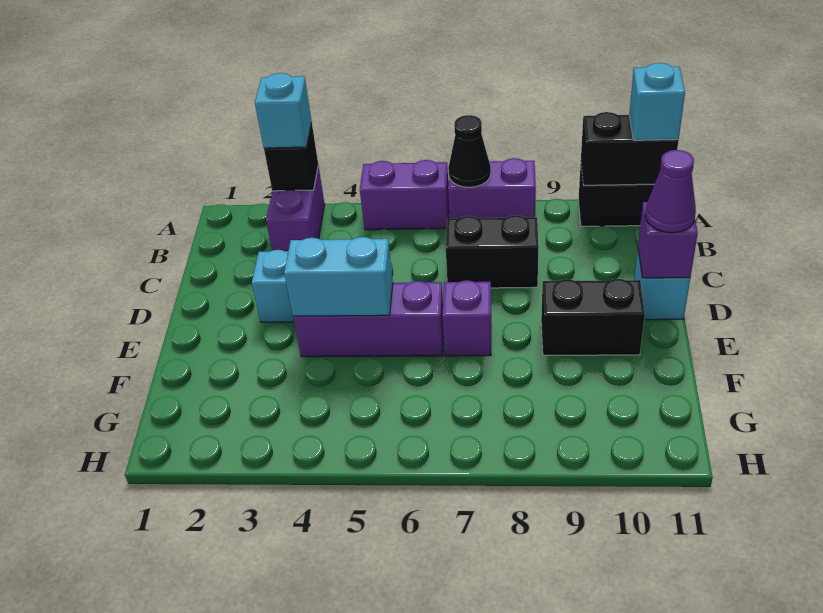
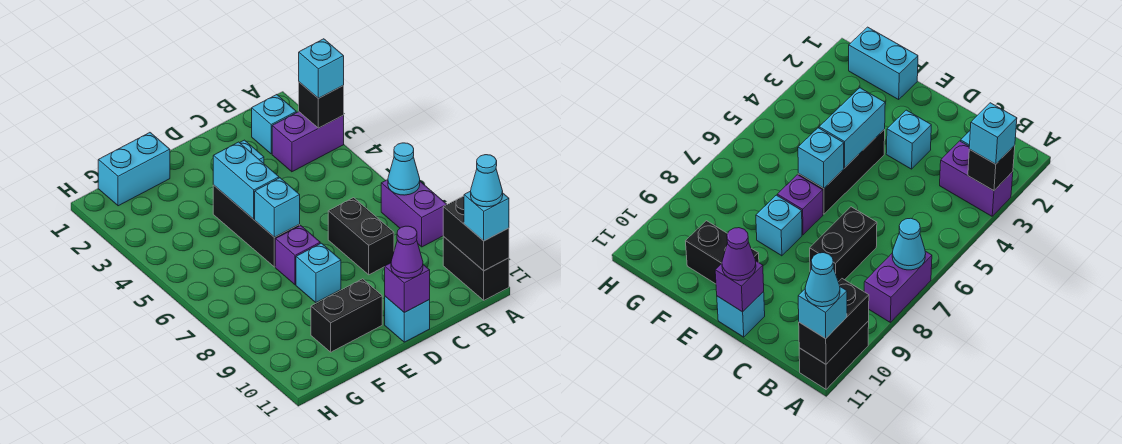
purple 1x2 brick [360,160,449,230] -> none
black 1x1 cone [448,115,491,187] -> cyan 1x1 cone [388,143,420,195]
none -> cyan 1x1 cone [471,155,503,207]
none -> cyan 1x1 brick [252,95,296,154]
purple 1x3 brick [293,281,444,357] -> black 1x3 brick [213,185,300,267]
none -> cyan 1x1 brick [255,178,300,237]
none -> cyan 1x1 brick [296,243,341,303]
black 1x2 brick [541,279,645,355] -> black 1x2 brick turned to [311,279,382,352]
none -> cyan 1x2 brick [98,133,170,206]

